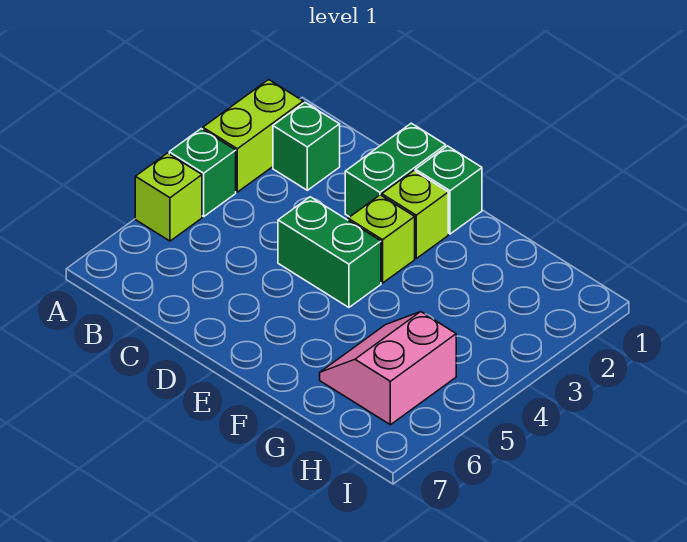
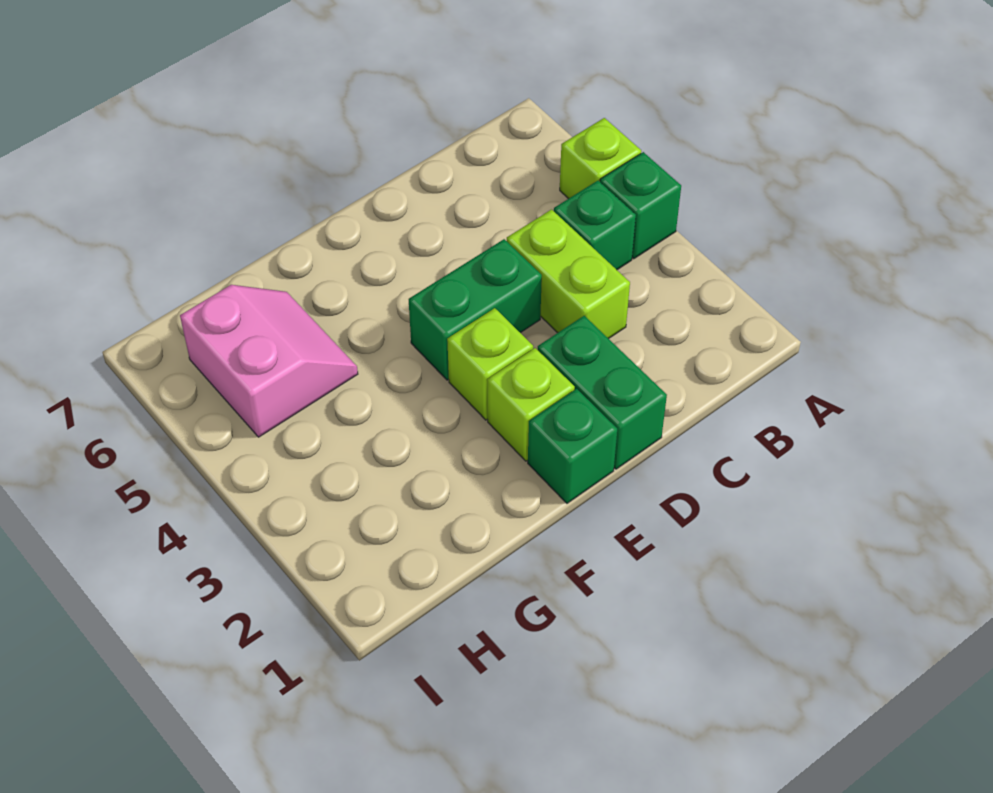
lime 1x2 brick [203,80,303,192] -> lime 1x2 brick moved to [507,210,630,339]
green 1x1 brick [273,103,340,190] -> green 1x1 brick moved to [554,181,636,270]

